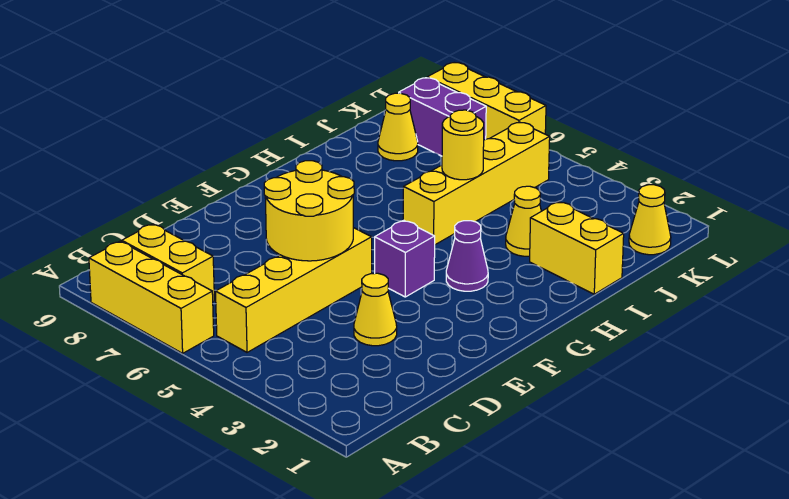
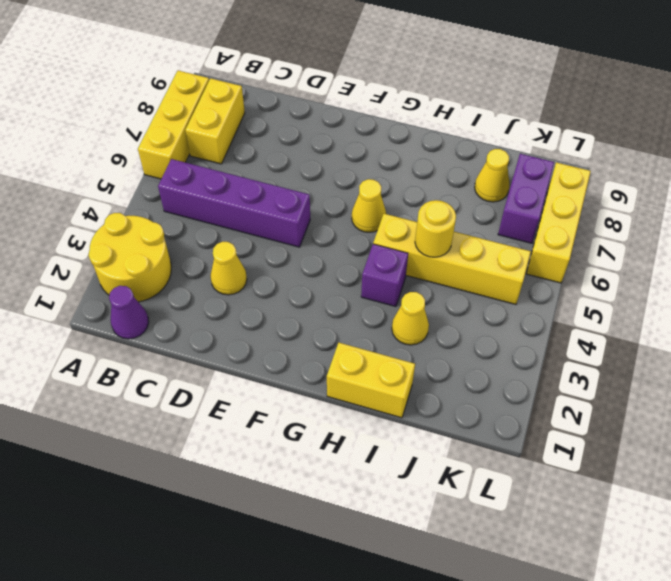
yellow 1x4 brick [216,228,372,352] -> purple 1x4 brick [158,159,310,247]
yellow 2x2 round brick [264,161,354,261] -> yellow 2x2 round brick moved to [88,213,171,302]
purple 1x1 brick [375,220,435,297] -> purple 1x1 brick moved to [361,244,408,307]
purple 1x1 cone [446,221,488,291] -> purple 1x1 cone moved to [109,286,149,339]
yellow 1x2 brick [530,202,624,294] -> yellow 1x2 brick turned to [327,343,415,418]
yellow 1x1 cone [629,185,671,255] -> yellow 1x1 cone moved to [352,179,386,232]

